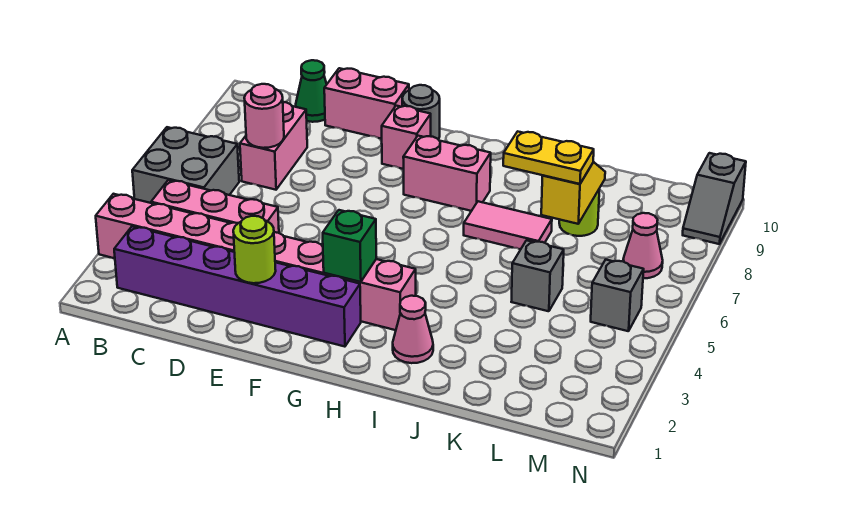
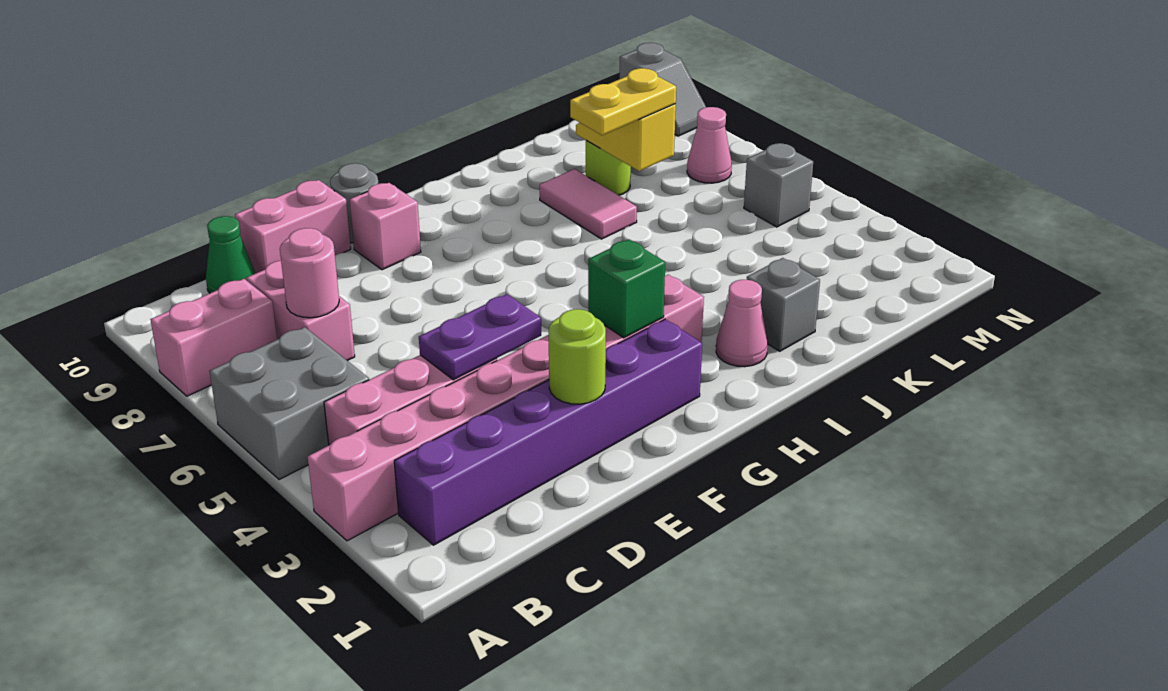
none -> purple 1x2 plate [419,294,541,380]
pink 1x2 brick [403,136,491,211] -> pink 1x2 brick moved to [150,279,277,396]
pink 1x2 tile [464,201,552,249] -> pink 1x2 tile turned to [540,169,637,239]
grey 1x1 brick [511,240,564,311] -> grey 1x1 brick moved to [747,258,820,351]

